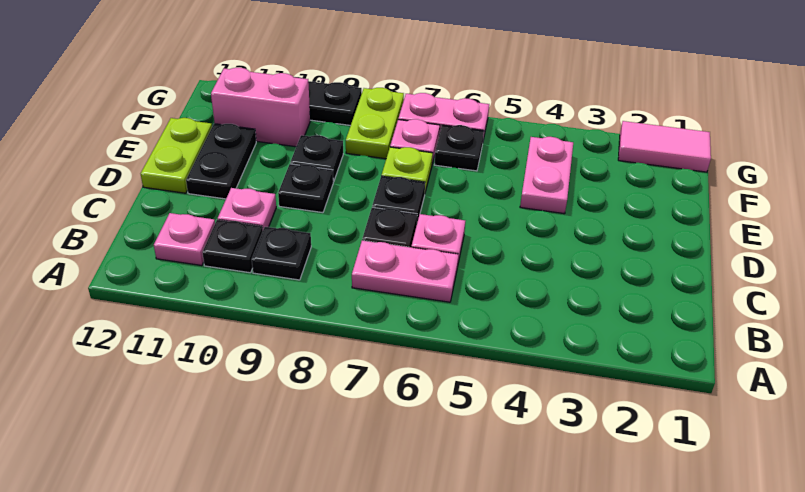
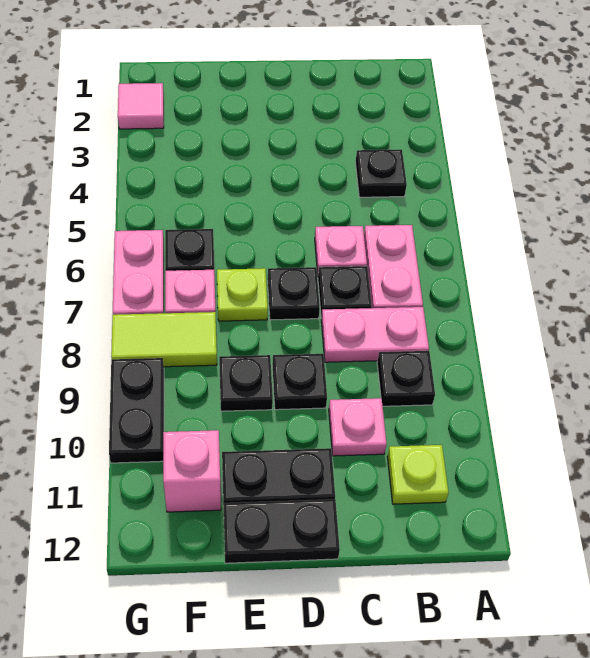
black 1x1 plate [202,220,263,273] -> black 1x1 plate moved to [355,149,407,197]
pink 1x1 plate [154,213,215,266] -> lime 1x1 plate [387,445,449,504]
lime 1x2 plate [141,118,212,193] -> black 1x2 plate [223,499,340,563]
pink 1x2 plate [520,137,573,214] -> pink 1x2 plate moved to [321,307,429,362]
lime 1x2 plate [346,88,404,159] -> lime 1x2 tile [111,312,217,367]
pink 1x2 brick [211,68,310,147] -> pink 1x1 brick [163,430,221,512]
pink 1x2 tile [618,121,711,172] -> pink 1x1 tile [118,83,164,129]

